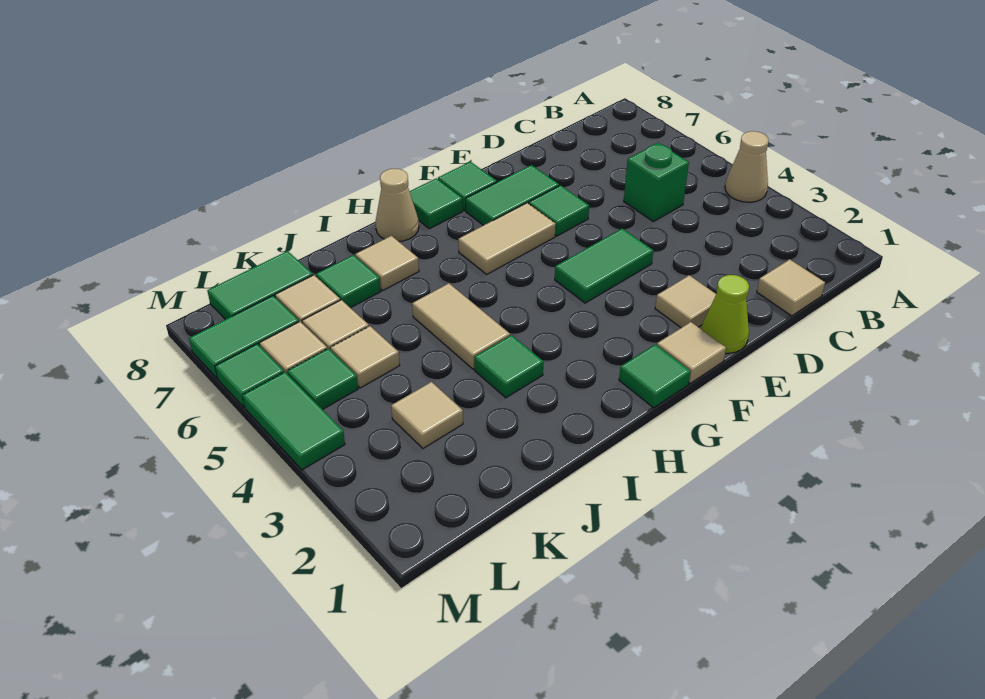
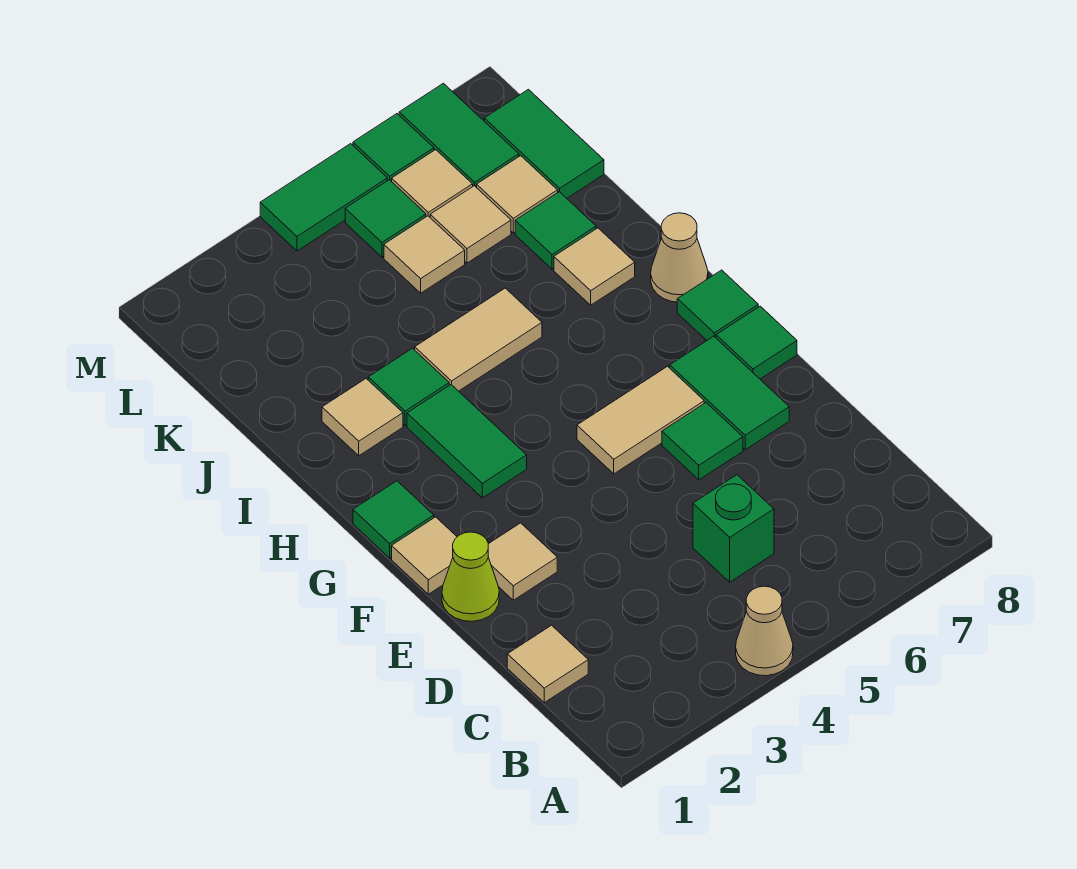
green 1x2 tile [555,228,653,303] -> green 1x2 tile moved to [407,385,527,498]
tan 1x2 tile [458,203,556,274] -> tan 1x2 tile turned to [577,366,704,474]
tan 1x1 tile [391,382,463,448] -> tan 1x1 tile moved to [322,379,403,456]

